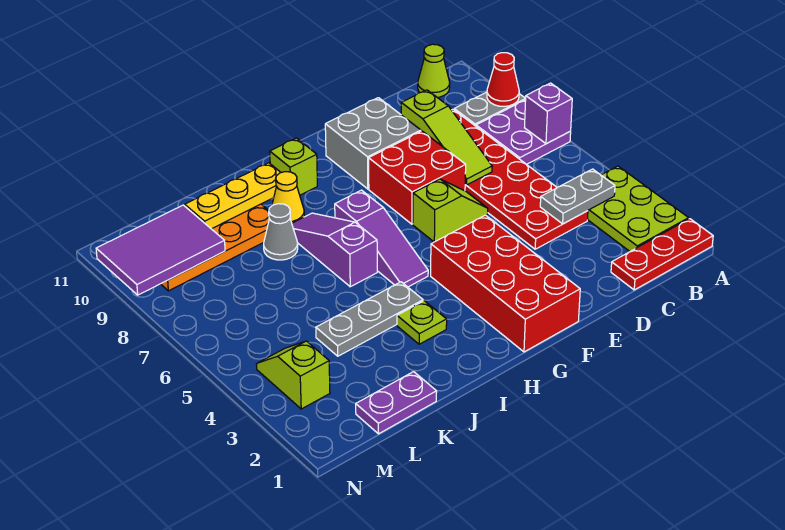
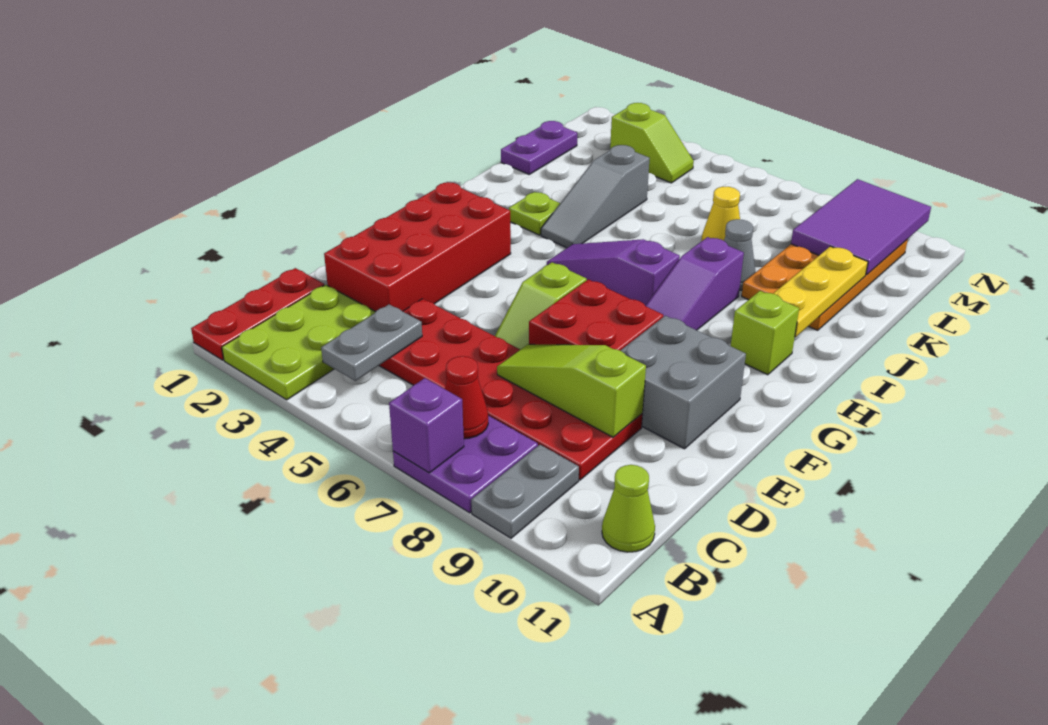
lime 2x3 plate [587,166,689,252] -> lime 2x3 plate turned to [222,285,376,400]
red 1x1 cone [487,53,519,106] -> red 1x1 cone moved to [445,356,488,439]
red 2x4 brick [431,215,580,352] -> red 2x4 brick turned to [324,182,511,311]
grey 1x3 plate [316,282,423,356] -> grey 1x3 slope [541,145,650,248]
purple 1x3 slope [292,213,377,287] -> purple 1x3 slope turned to [646,237,744,330]
yellow 1x1 cone [272,172,304,223] -> yellow 1x1 cone moved to [701,187,740,241]

